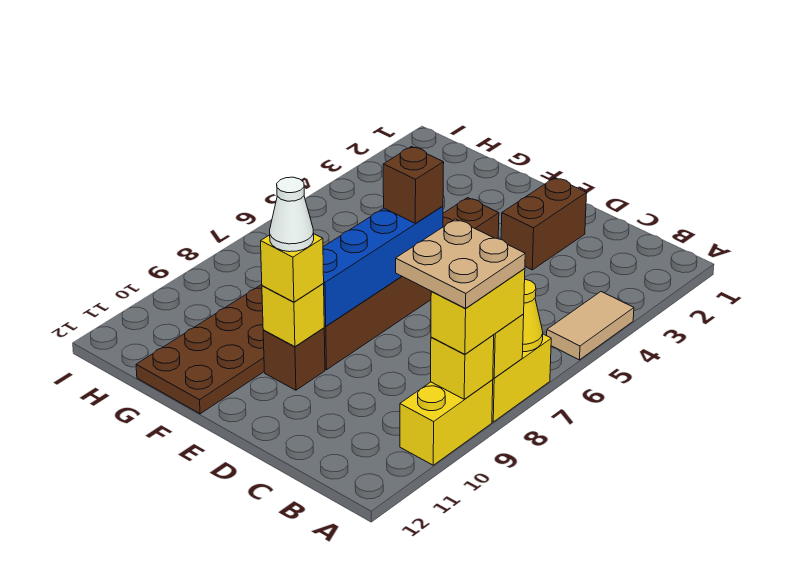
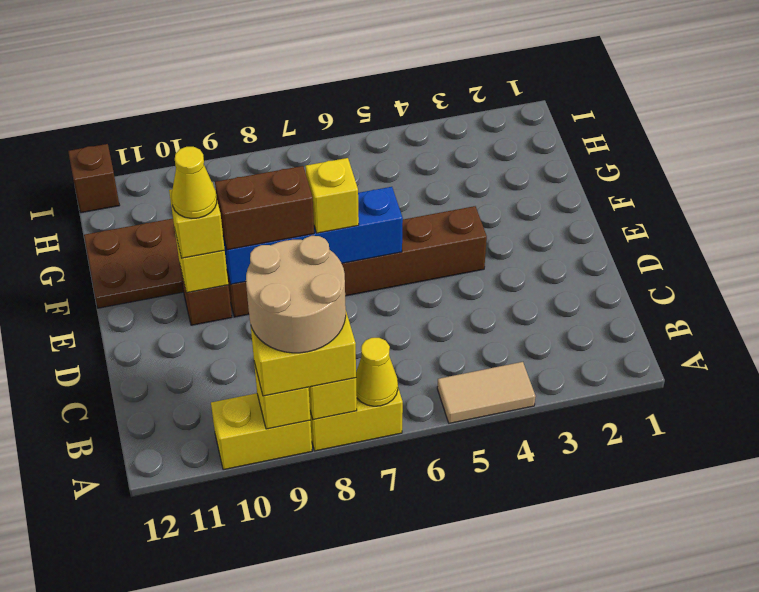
tan 2x2 plate [396,219,525,308] -> tan 2x2 round brick [246,236,346,353]
brown 1x2 brick [501,178,587,270] -> brown 1x2 brick moved to [215,166,314,250]
brown 1x1 brick [383,147,444,224] -> brown 1x1 brick moved to [68,144,120,213]
none -> yellow 1x1 brick [305,158,359,233]
white 1x1 cone [270,177,314,252] -> yellow 1x1 cone [172,147,217,218]

